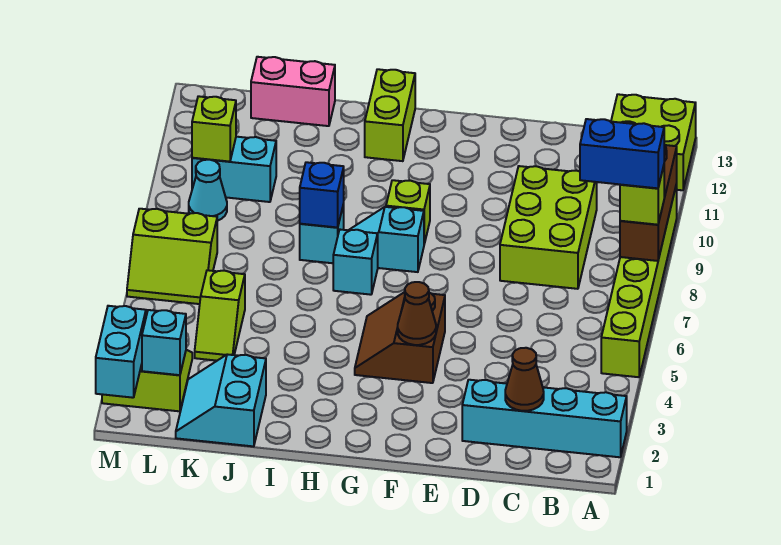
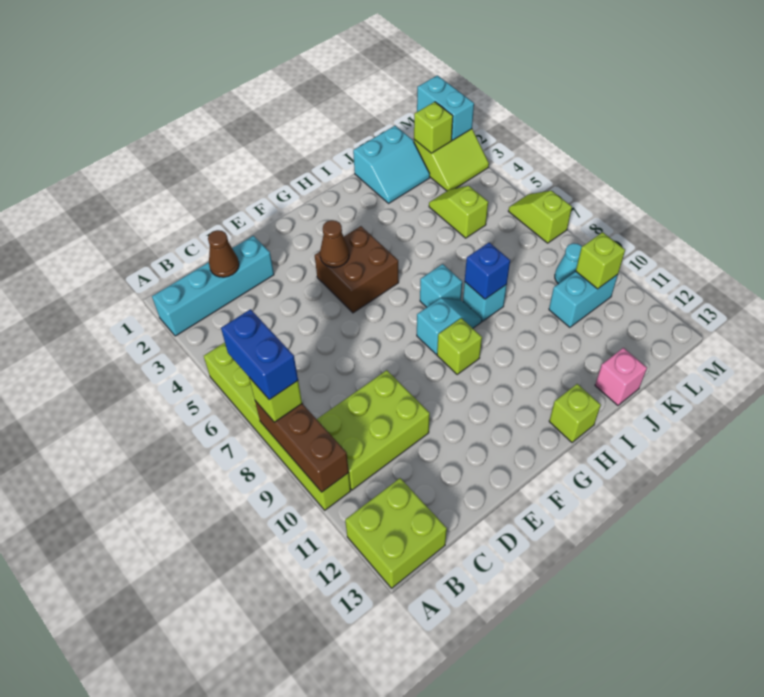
blue 1x2 brick [580,119,664,188] -> blue 1x2 brick turned to [221,309,298,400]
lime 2x3 brick [500,166,597,289] -> lime 2x3 brick turned to [317,370,430,490]
brown 2x2 slope [355,292,445,383] -> brown 2x2 brick [315,226,399,313]
lime 1x2 brick [365,69,415,161] -> lime 1x1 brick [549,384,601,442]
cyan 2x2 slope [176,354,266,446] -> cyan 2x2 slope turned to [353,126,430,203]
pink 1x2 brick [251,57,335,126] -> pink 1x1 brick [595,348,647,405]
cyan 1x1 brick [142,310,186,375] -> lime 1x1 brick [414,102,453,153]
lime 2x2 slope [127,209,217,304] -> lime 1x2 slope [508,191,572,243]

